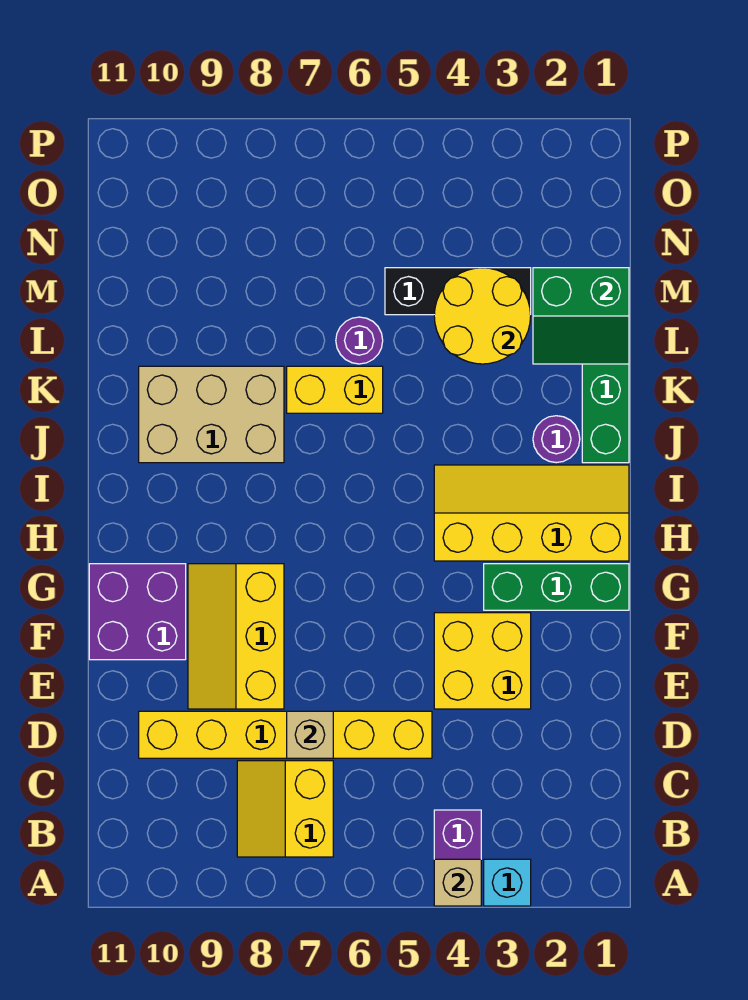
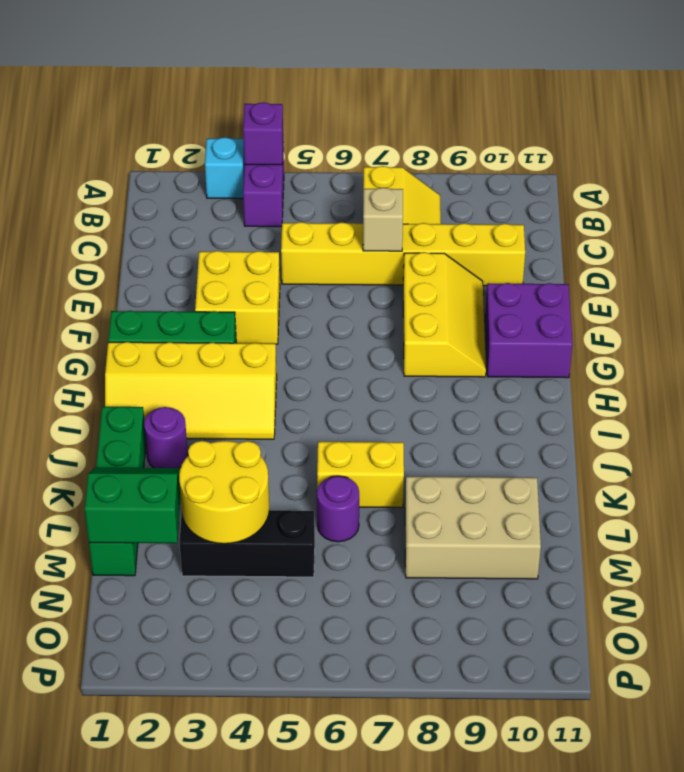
tan 1x1 brick [434,859,481,906] -> purple 1x1 brick [243,102,283,165]
tan 2x3 brick [139,366,284,463] -> tan 2x3 brick moved to [405,476,541,579]

